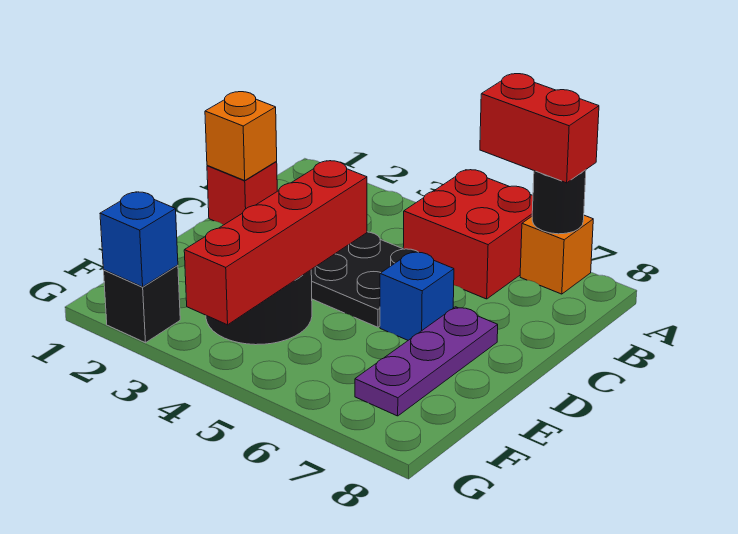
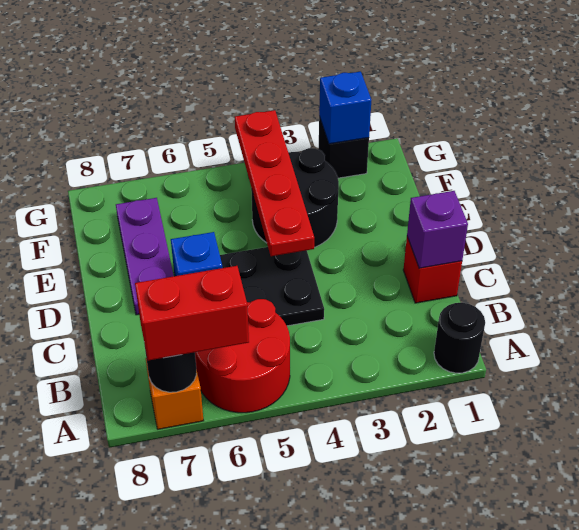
none -> black 1x1 round brick [434,303,485,373]
red 2x2 brick [403,170,533,299] -> red 2x2 round brick [195,299,290,413]
orange 1x1 brick [205,92,277,180] -> purple 1x1 brick [407,191,468,268]
red 1x4 brick [184,161,367,325] -> red 1x4 plate [235,110,314,256]

